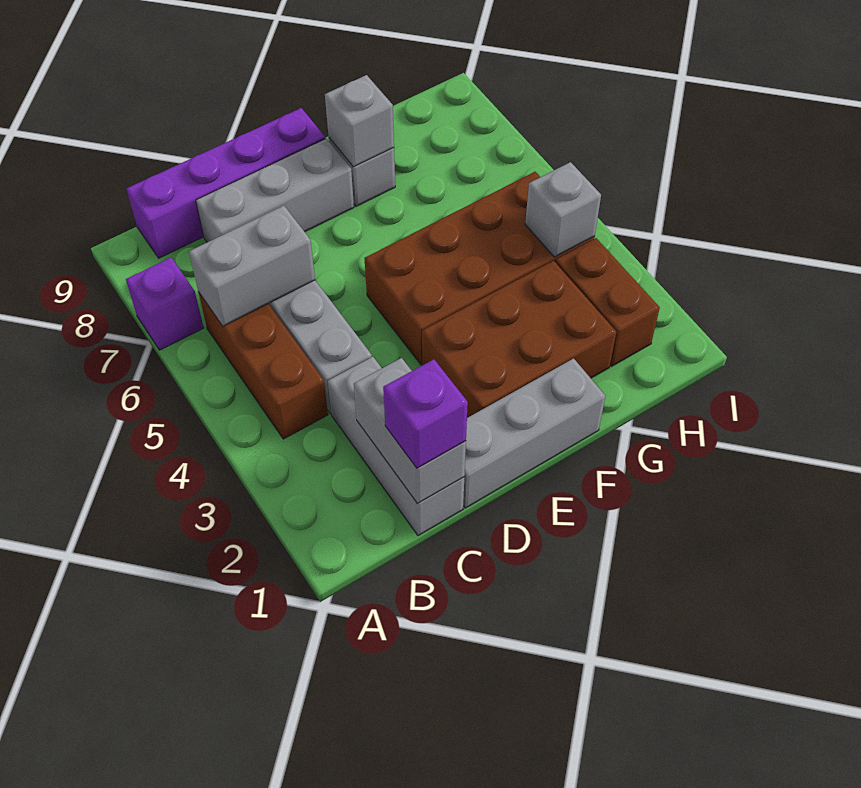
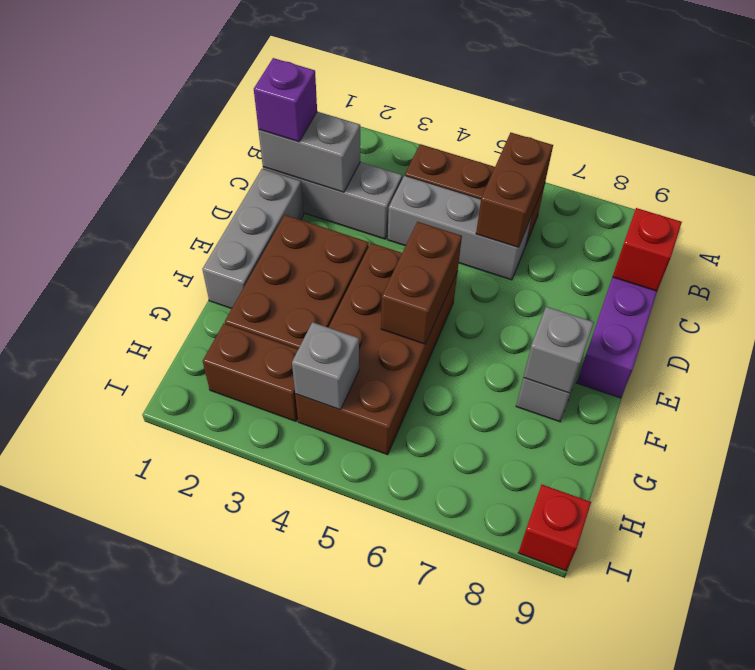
purple 1x1 brick [126,258,204,350] -> none
grey 1x2 brick [189,206,315,326] -> brown 1x2 brick [476,133,553,247]
grey 1x3 brick [196,138,354,242] -> none
none -> red 1x1 brick [613,208,682,291]
none -> brown 1x2 brick [381,222,462,344]
none -> red 1x1 brick [518,485,591,571]

